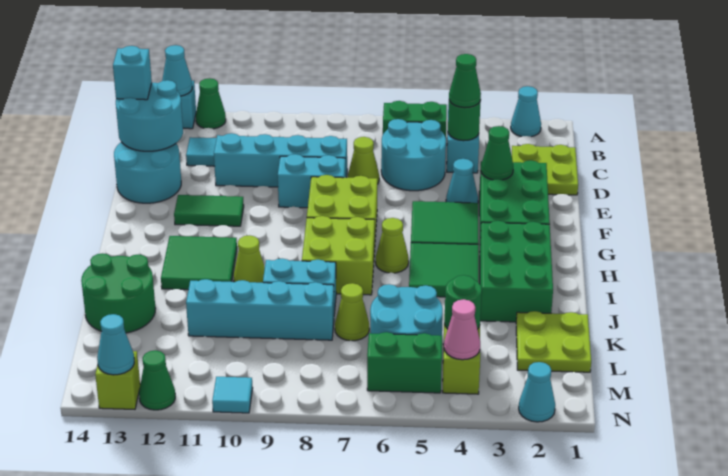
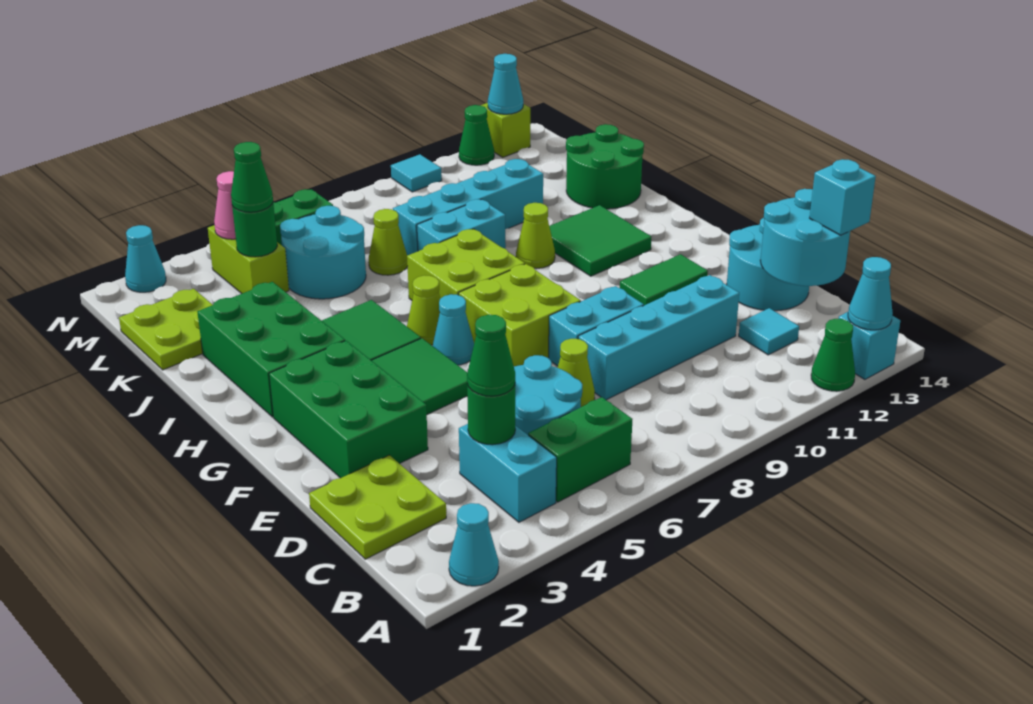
green 1x1 cone [481,126,513,180] -> green 1x1 cone moved to [231,142,273,212]
cyan 1x1 cone [446,159,478,203] -> cyan 1x1 cone moved to [433,294,474,365]

